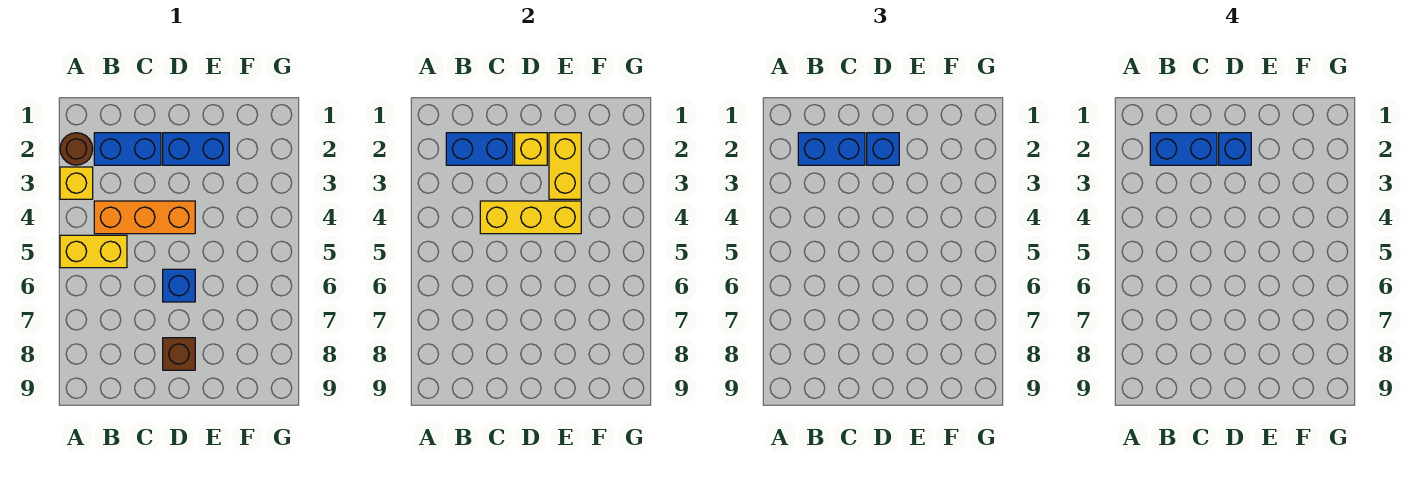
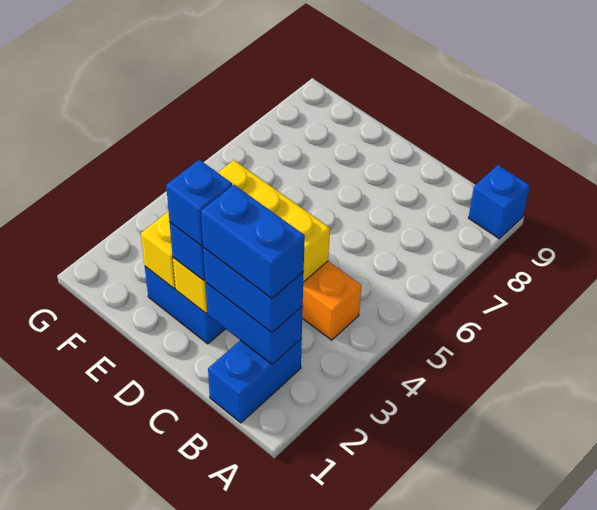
brown 1x1 round brick [60,133,93,165] -> none
yellow 1x1 brick [60,167,93,199] -> none
yellow 1x2 brick [60,235,127,268] -> none
blue 1x2 brick [94,133,161,165] -> blue 1x2 brick turned to [208,339,302,423]
blue 1x1 brick [163,269,195,302] -> blue 1x1 brick moved to [469,165,530,239]
brown 1x1 brick [163,338,195,370] -> none

